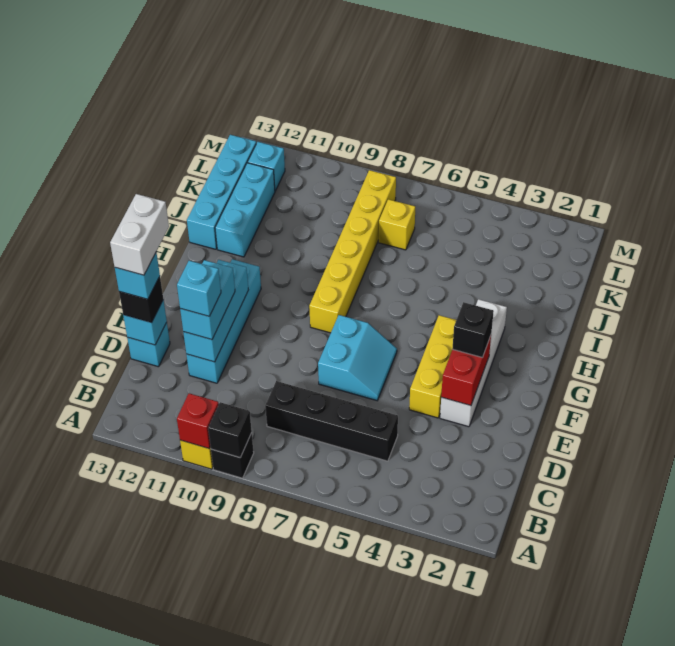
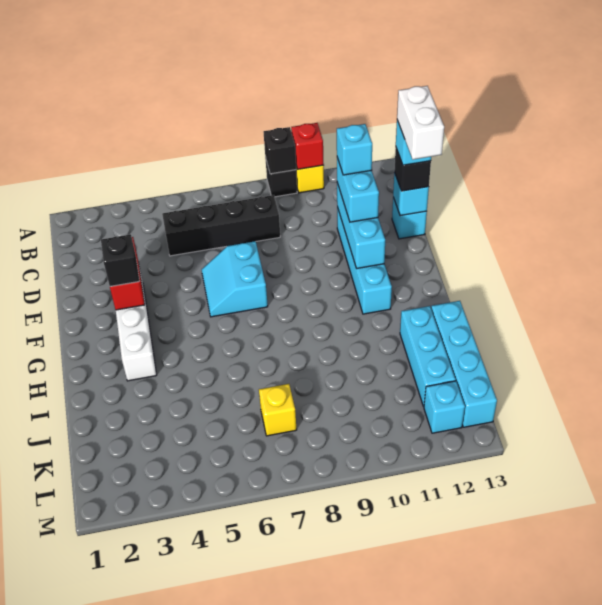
yellow 1x3 brick [409,315,456,418] -> none
yellow 1x6 brick [309,170,396,333] -> none

